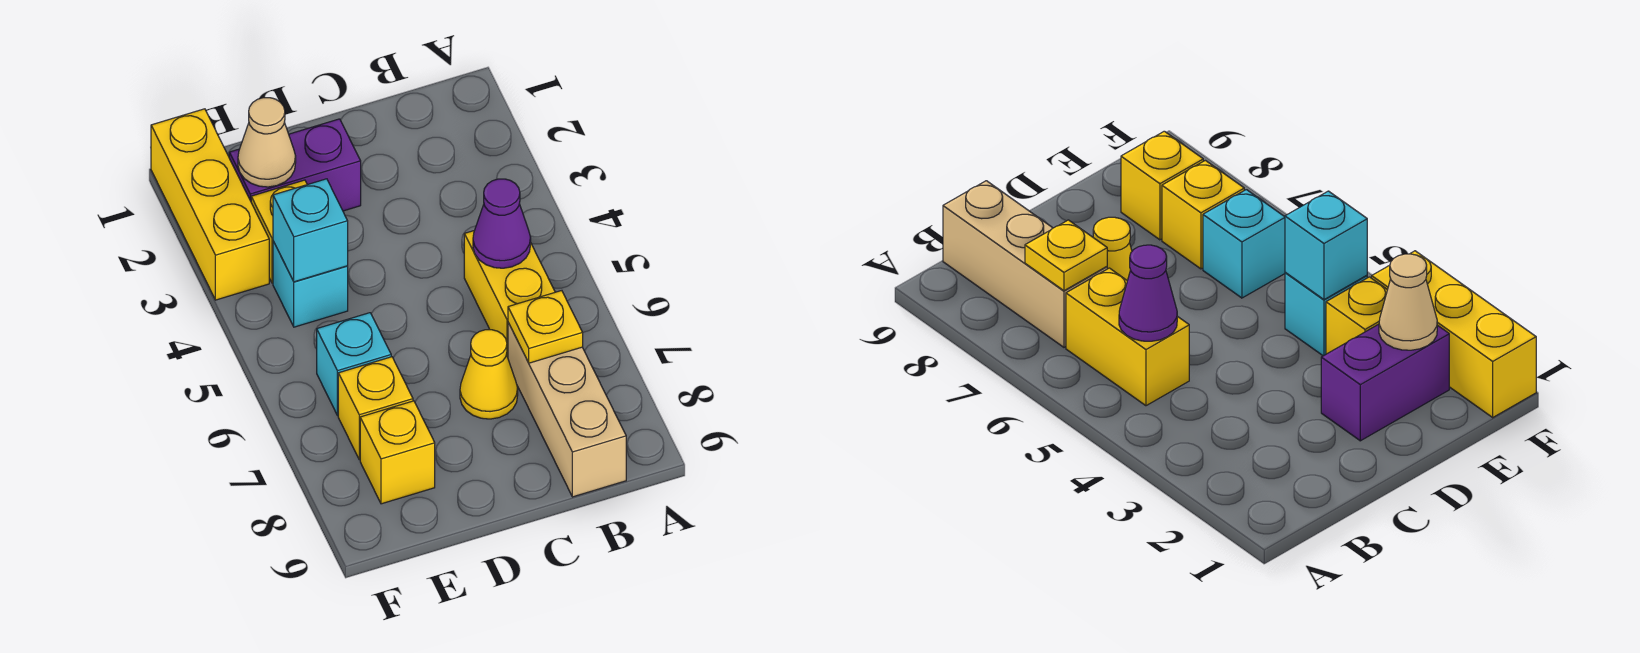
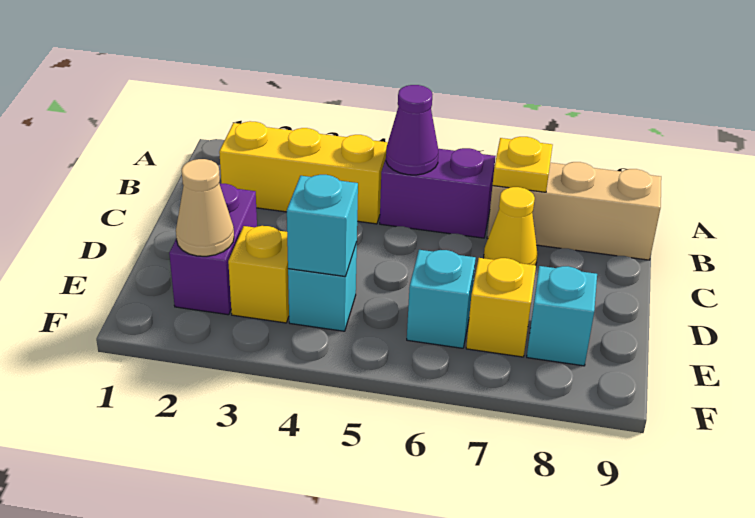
yellow 1x2 brick [464,231,555,357] -> purple 1x2 brick [380,148,495,238]
yellow 1x1 brick [360,401,435,504] -> cyan 1x1 brick [527,266,597,366]
yellow 1x3 brick [151,109,269,300] -> yellow 1x3 brick moved to [219,121,388,224]

